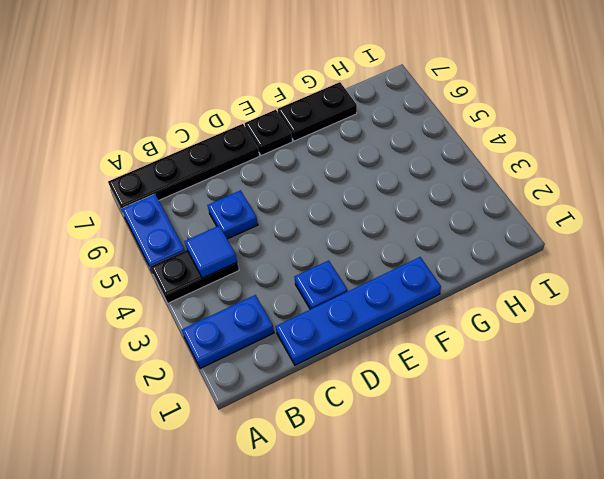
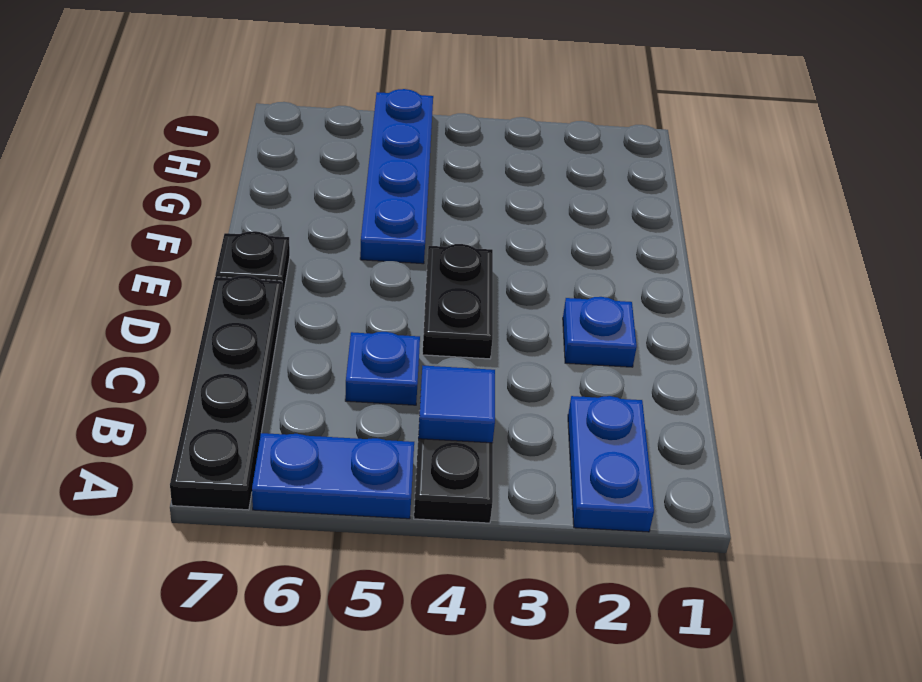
blue 1x4 plate [276,257,441,365] -> blue 1x4 plate moved to [360,89,433,264]
black 1x2 plate [278,82,357,141] -> black 1x2 plate moved to [422,244,493,359]

